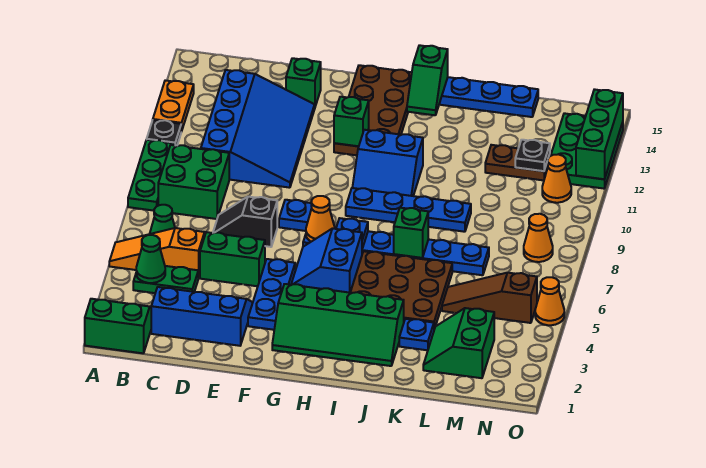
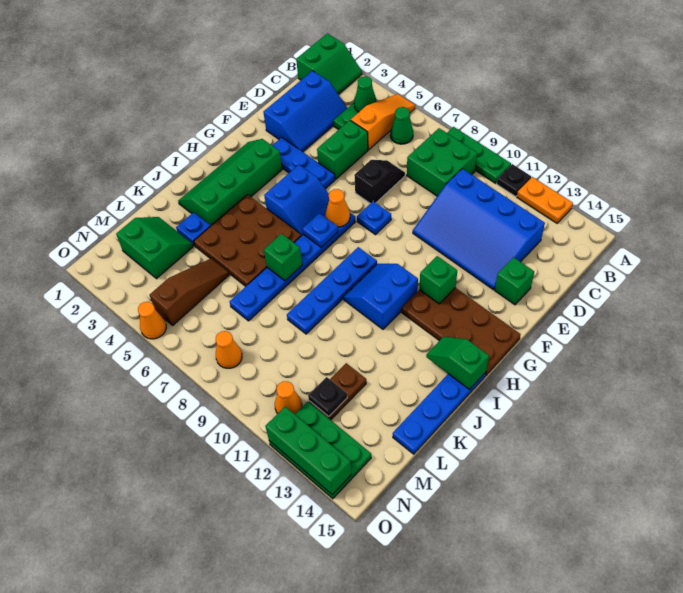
blue 2x2 slope [291,229,362,293] -> blue 2x2 slope turned to [264,165,329,235]

